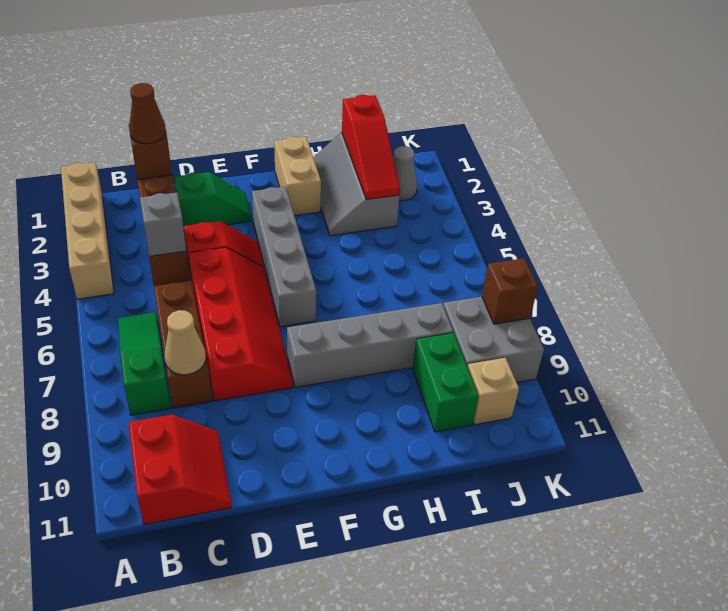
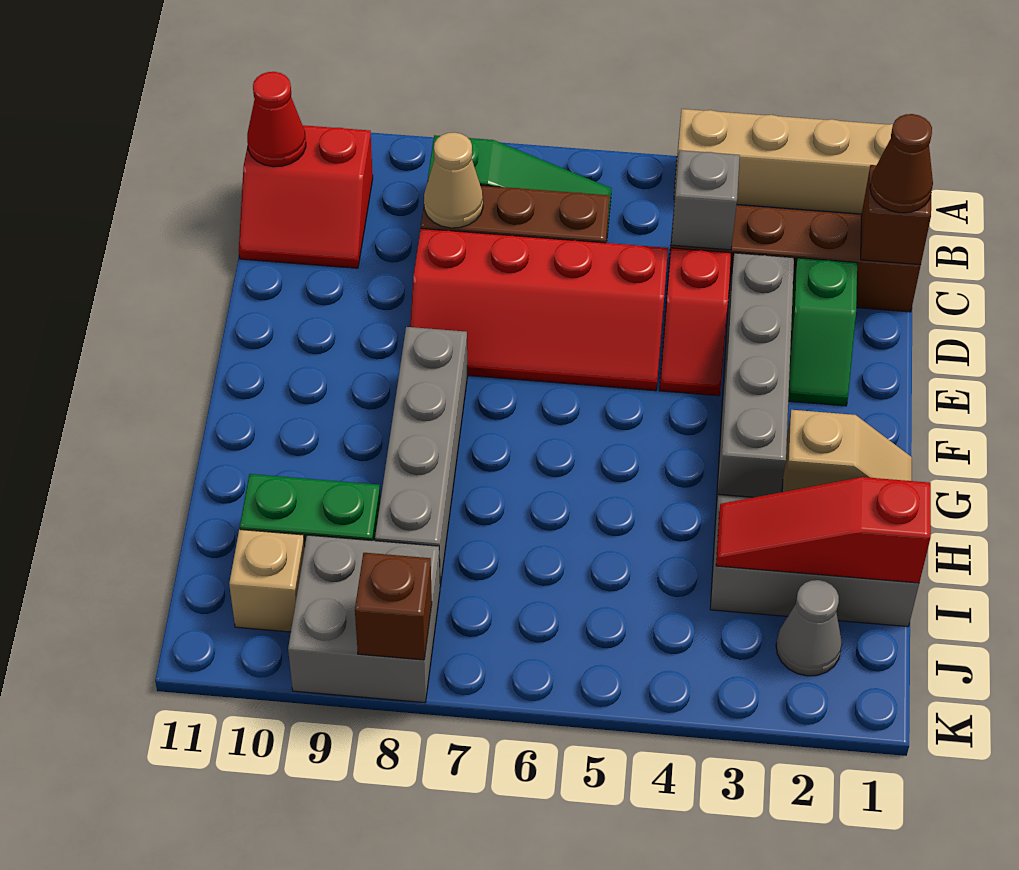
none -> red 1x1 cone [247,72,306,167]
grey 1x4 brick [252,187,316,327] -> grey 1x4 brick turned to [717,253,794,497]
tan 1x2 brick [274,137,321,215] -> tan 1x2 slope [782,410,912,492]

